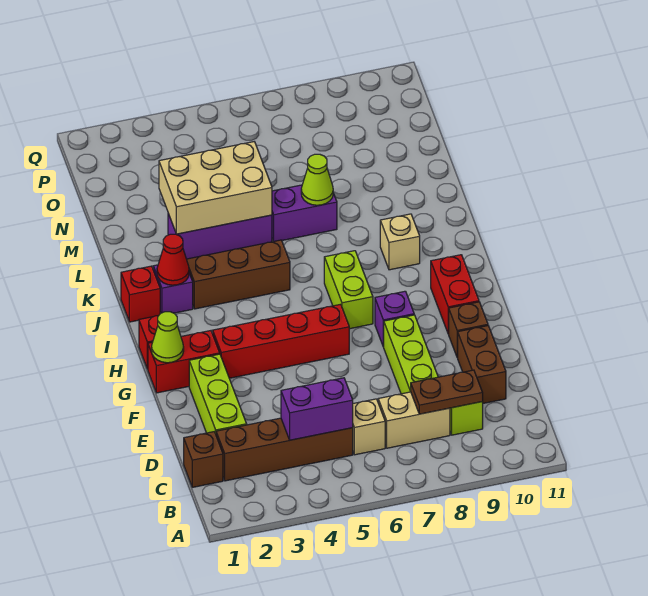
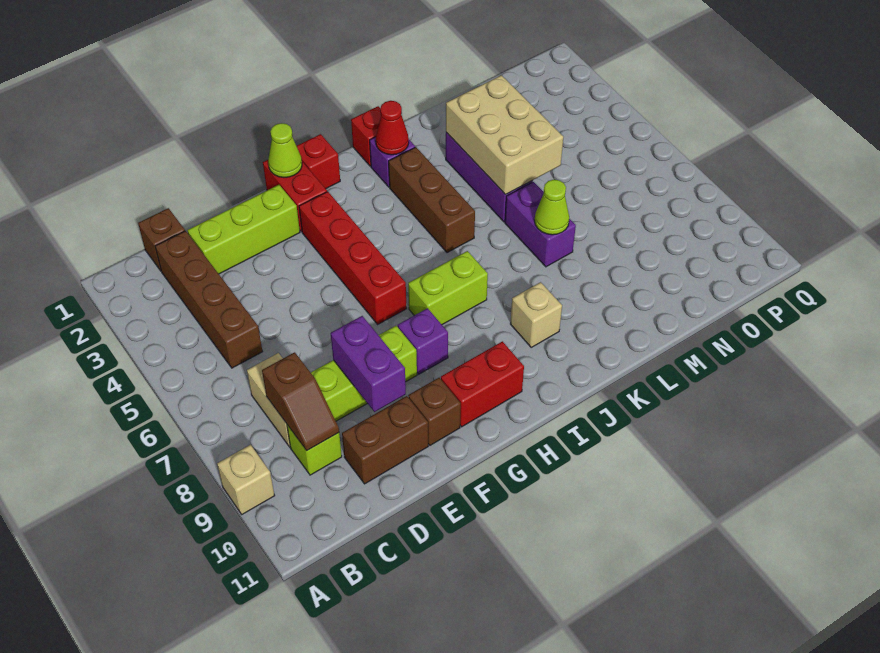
purple 1x2 brick [281,378,353,440] -> purple 1x2 brick moved to [331,316,406,412]
tan 1x1 brick [353,399,385,455] -> tan 1x1 brick moved to [217,445,275,514]
brown 1x2 plate [411,370,483,414] -> brown 1x2 slope [262,352,339,451]

